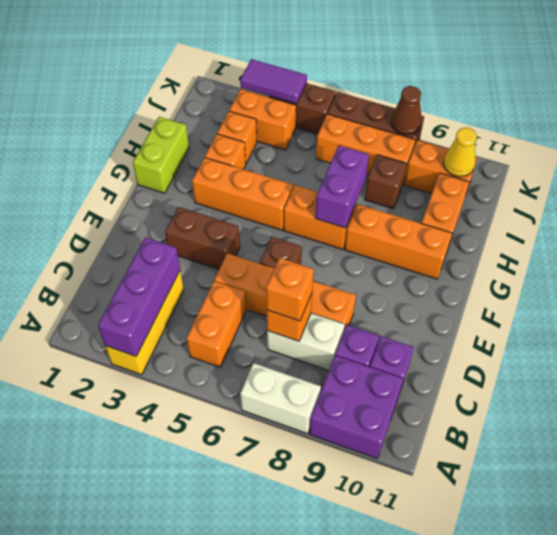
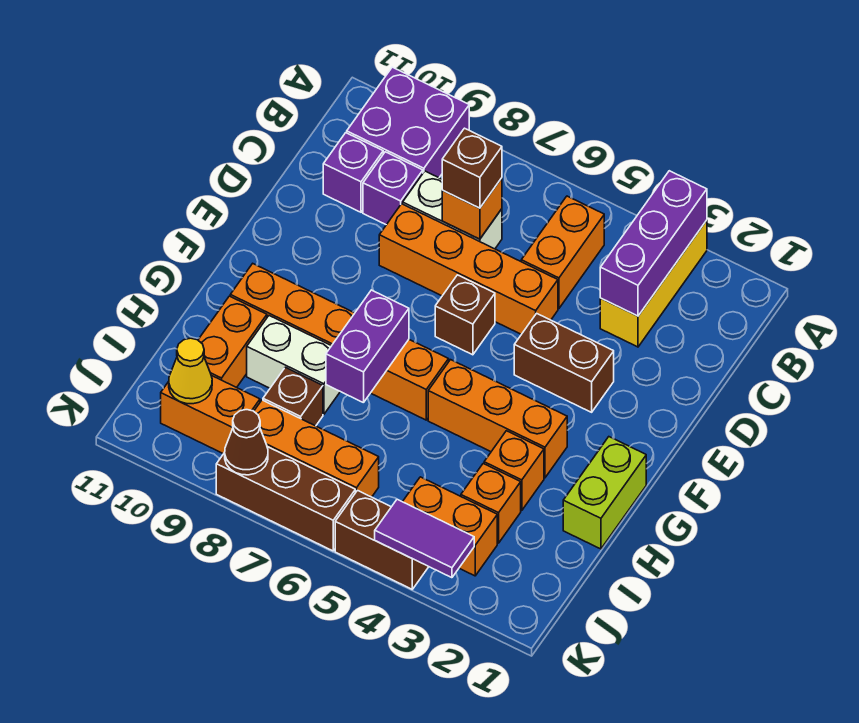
white 1x2 brick [240,363,321,434] -> white 1x2 brick moved to [247,316,340,414]
orange 1x1 brick [266,258,314,321] -> brown 1x1 brick [442,128,502,208]

